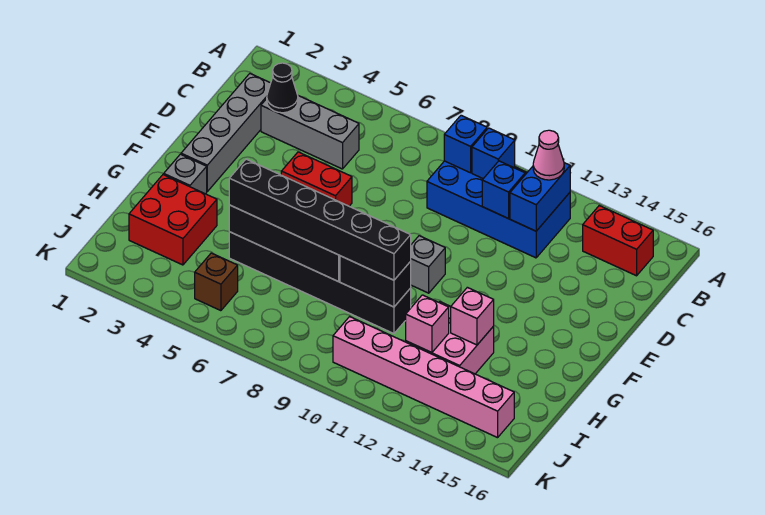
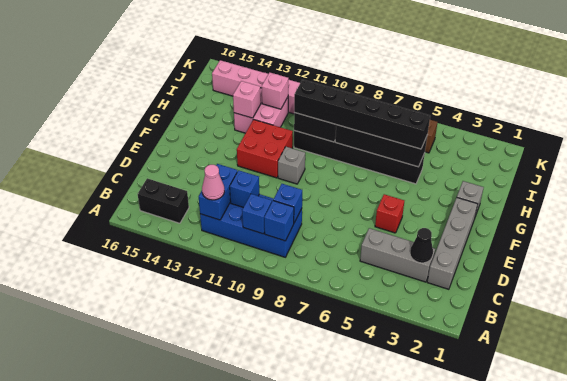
red 1x2 brick [583,206,653,276] -> black 1x2 brick [138,178,189,223]
none -> blue 1x1 brick [273,184,302,223]
red 1x2 brick [281,152,352,206] -> red 1x1 brick [375,194,404,233]
red 2x2 brick [129,175,217,265] -> red 2x2 brick moved to [237,120,293,178]

